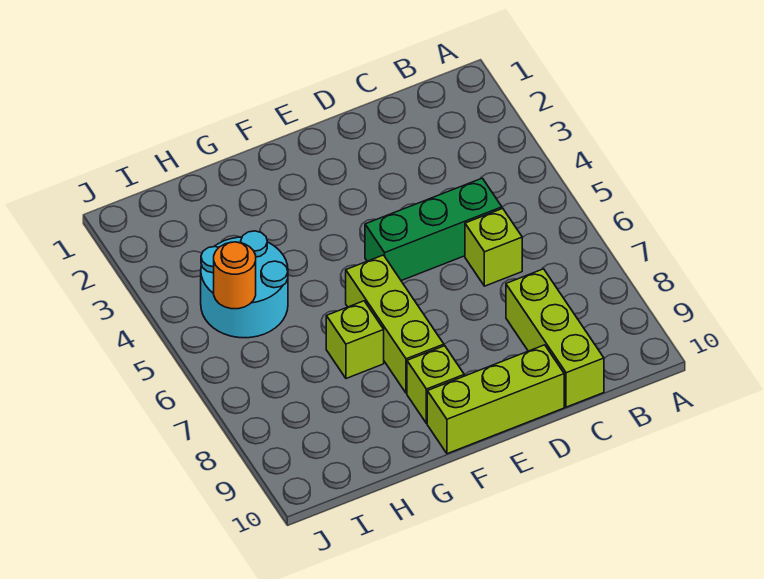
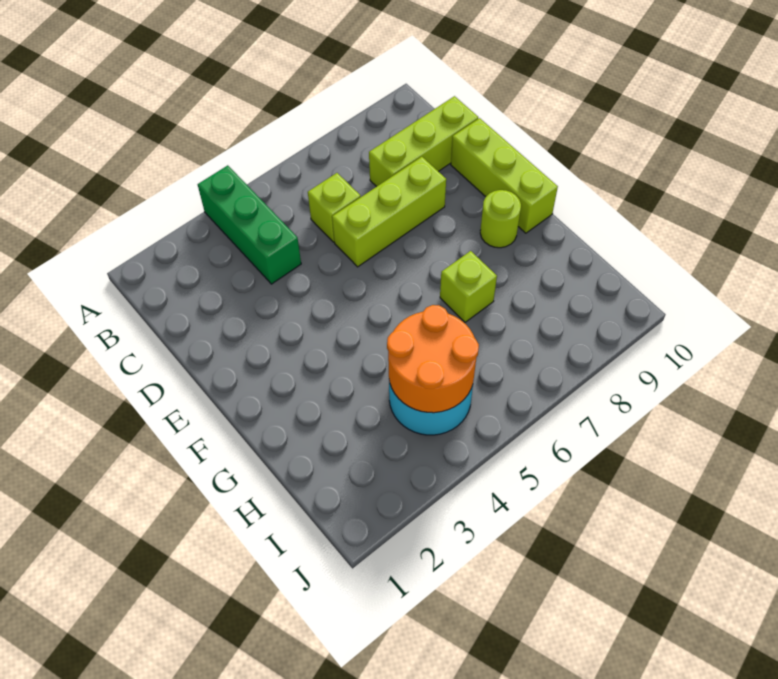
green 1x3 brick [365,178,502,281] -> green 1x3 brick moved to [198,165,301,284]
lime 1x3 brick [346,255,444,393] -> lime 1x3 brick moved to [332,157,446,267]
lime 1x1 brick [407,346,464,424] -> lime 1x1 round brick [480,190,521,248]
orange 1x1 round brick [214,242,256,309] -> orange 2x2 round brick [387,305,479,413]

